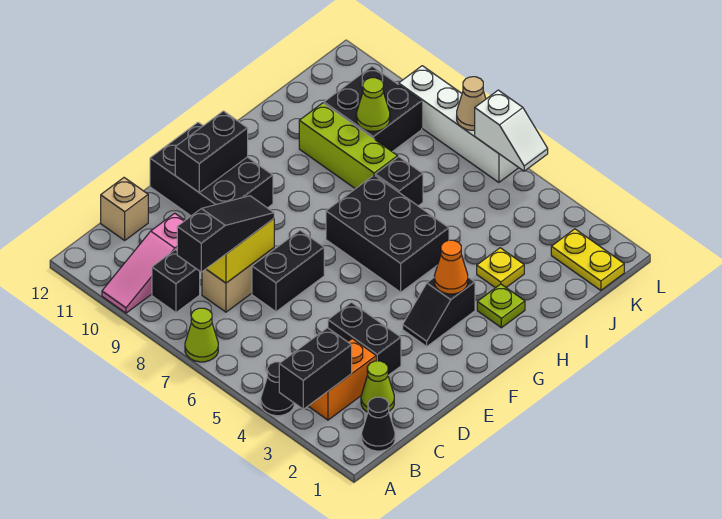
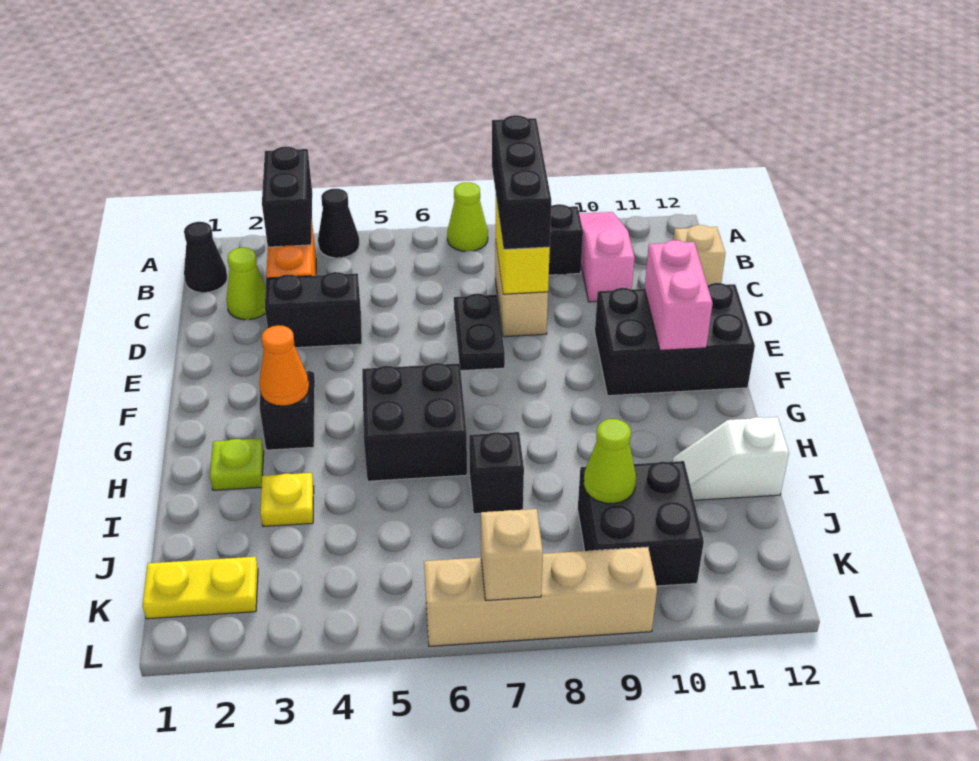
black 1x3 slope [177,196,274,272] -> black 1x3 brick [492,115,551,249]
black 1x2 brick [252,230,324,312] -> black 1x2 plate [454,294,505,371]
black 1x2 brick [175,111,248,193] -> pink 1x2 brick [645,240,713,350]
black 2x3 brick [326,175,449,292] -> black 2x2 brick [362,363,467,481]
lime 1x3 brick [299,103,398,189] -> none
white 1x2 slope [475,90,548,171] -> white 1x2 slope moved to [672,417,789,500]
white 1x4 brick [399,66,519,182] -> tan 1x4 brick [424,547,657,646]
tan 1x1 cone [457,77,486,130] -> tan 1x1 brick [481,509,543,600]

